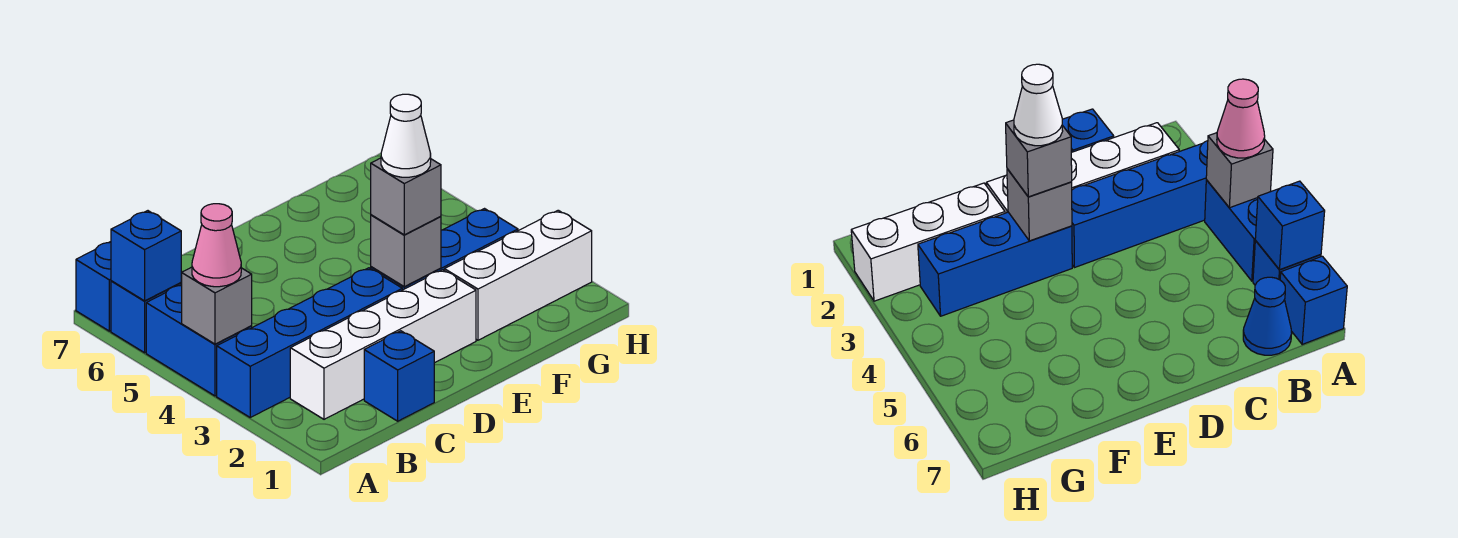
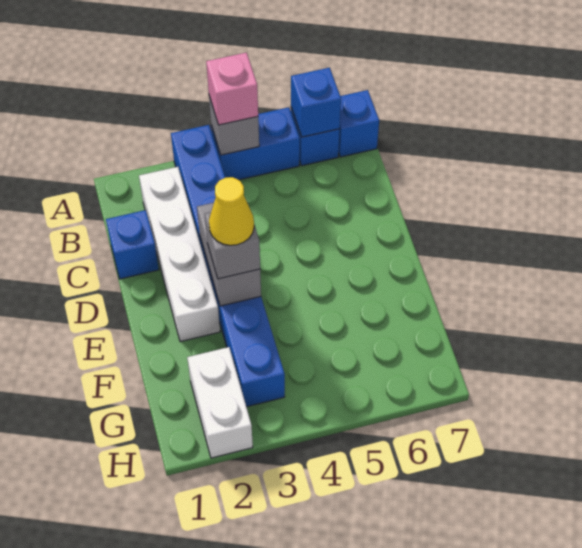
pink 1x1 cone [192,204,241,287] -> pink 1x1 brick [206,53,258,125]
blue 1x1 cone [1243,277,1292,355] -> none
grey 1x1 brick [371,215,441,287] -> grey 1x2 brick [197,203,261,306]
white 1x1 cone [381,94,431,177] -> yellow 1x1 cone [209,177,254,245]
white 1x3 brick [444,210,592,340] -> white 1x2 brick [187,347,253,458]

